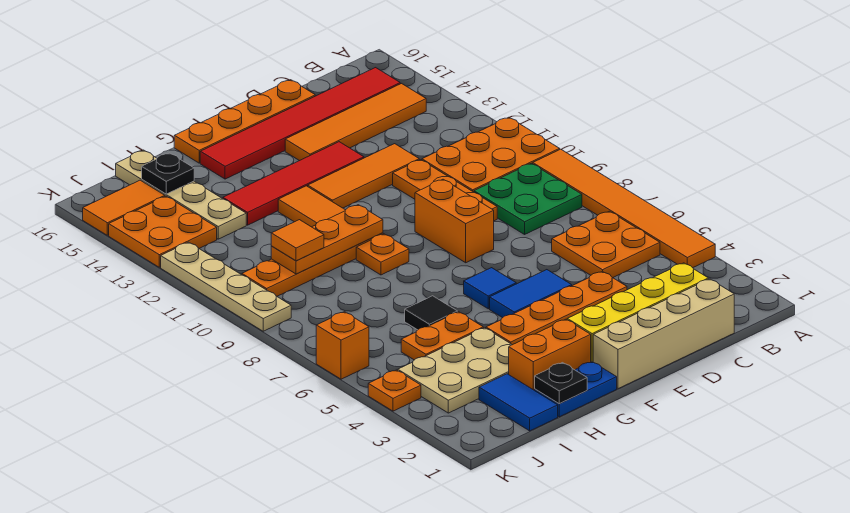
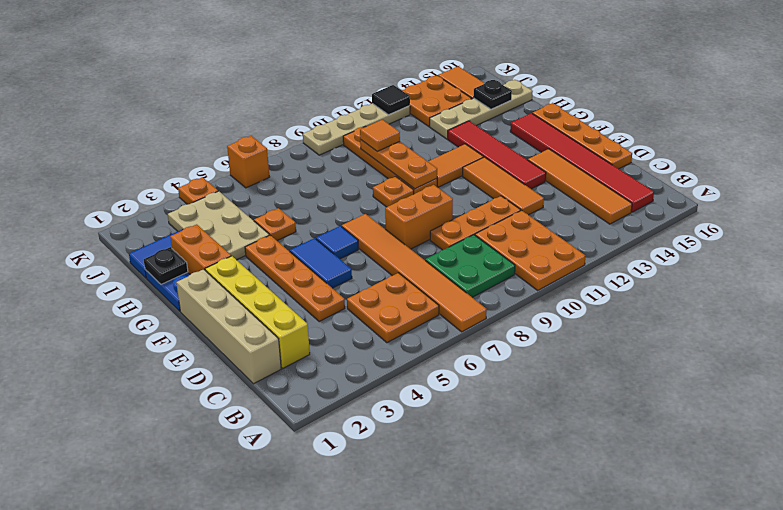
orange 1x6 tile [533,149,715,268] -> orange 1x6 tile turned to [342,214,487,332]
orange 1x2 plate [401,312,483,360] -> orange 1x1 plate [254,208,296,241]
black 1x1 tile [405,296,457,330] -> black 1x1 tile moved to [372,85,410,115]

